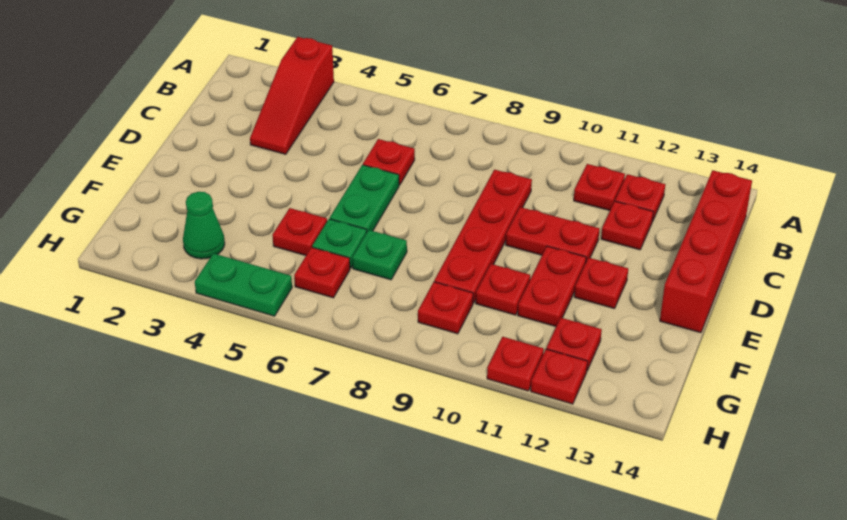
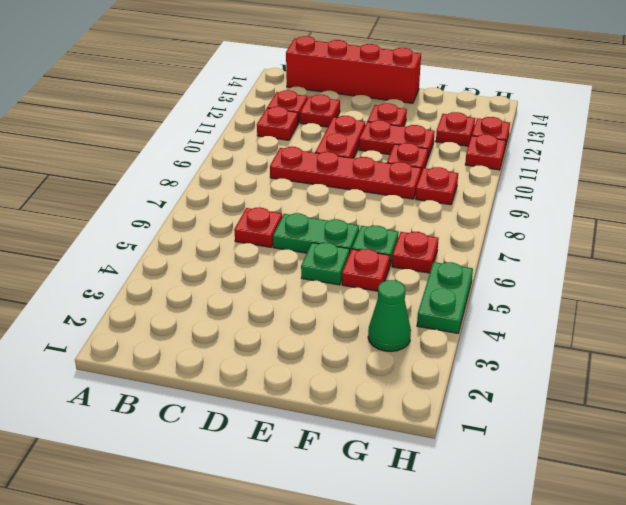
red 1x3 slope [250,37,334,154] -> none
green 1x1 plate [352,230,407,280] -> green 1x1 plate moved to [301,243,350,285]

